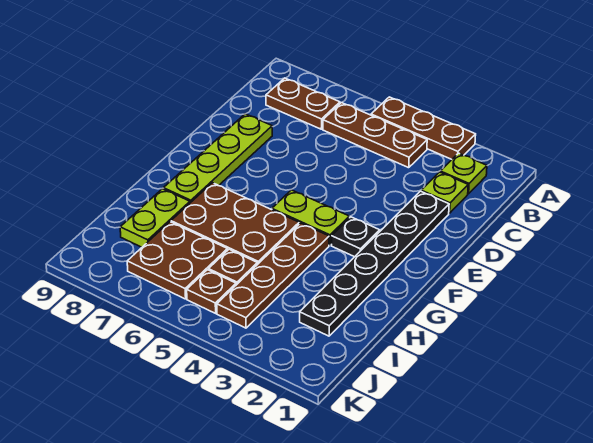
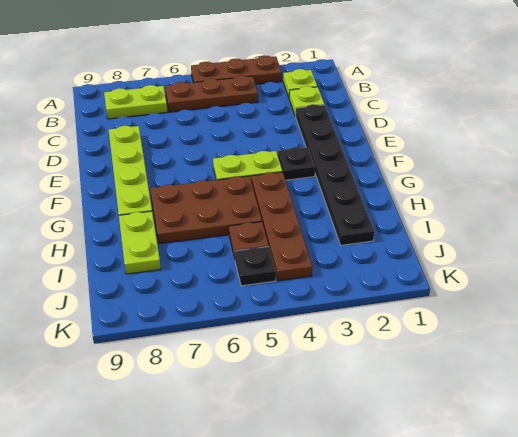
brown 1x2 plate [266,78,340,129] -> lime 1x2 plate [104,85,167,119]
brown 2x2 plate [127,222,228,299] -> none
brown 1x1 plate [187,270,236,313] -> black 1x1 plate [235,246,276,286]

